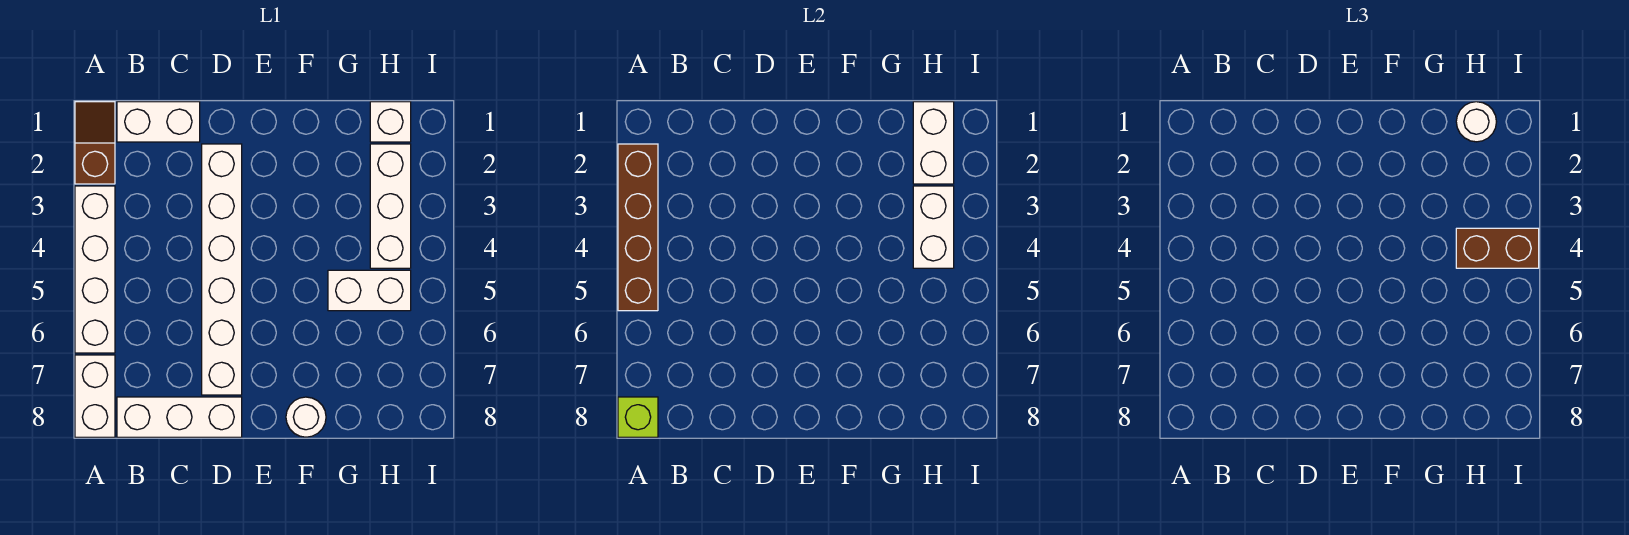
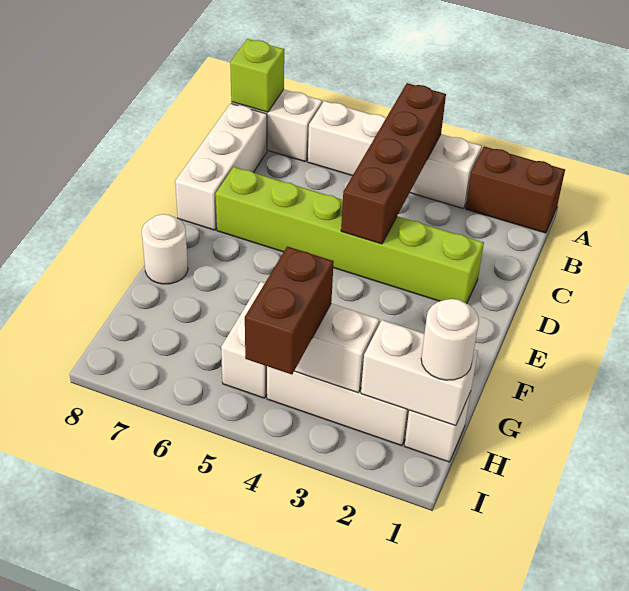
brown 1x2 slope [75,102,115,184] -> brown 1x2 brick [466,146,565,233]
brown 1x4 brick [618,144,658,311] -> brown 1x4 brick turned to [341,83,446,244]
white 1x2 brick [117,102,200,142] -> none
white 1x6 brick [202,144,242,395] -> lime 1x6 brick [216,167,484,304]

